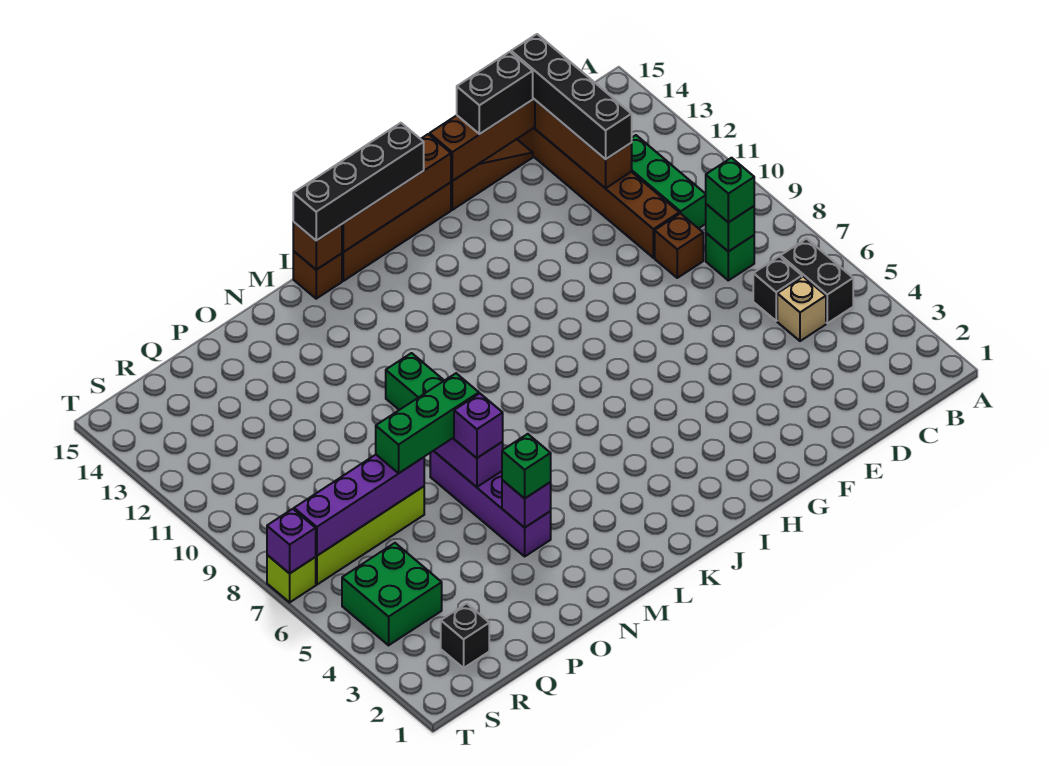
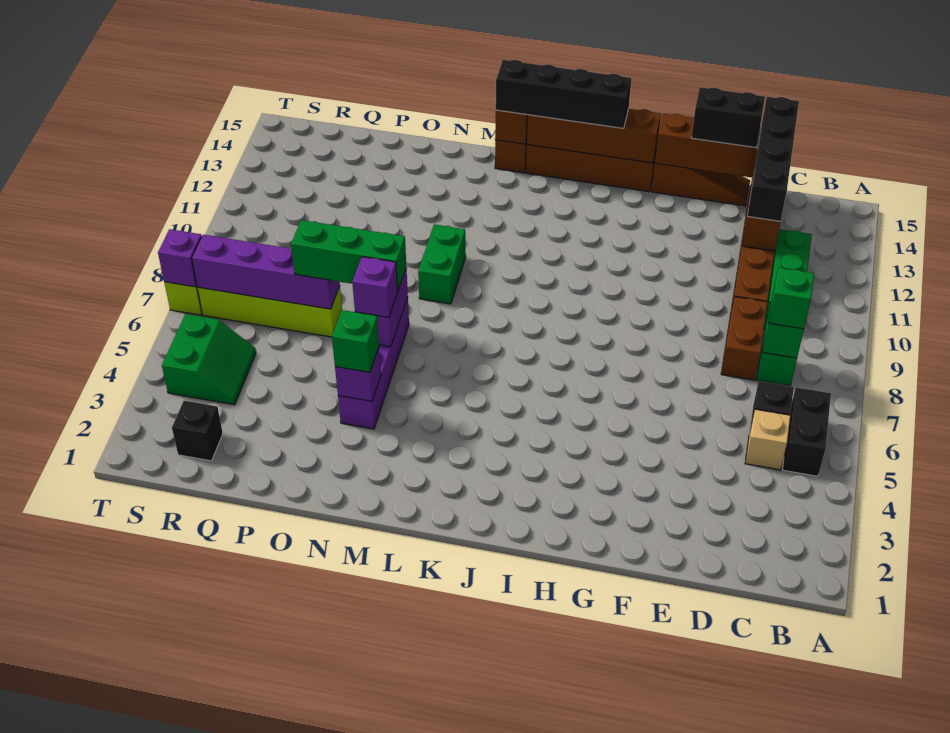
brown 1x1 brick [655,213,703,278] -> brown 1x2 brick [721,296,768,380]
green 2x2 brick [342,543,442,645] -> green 2x2 slope [162,314,256,405]

